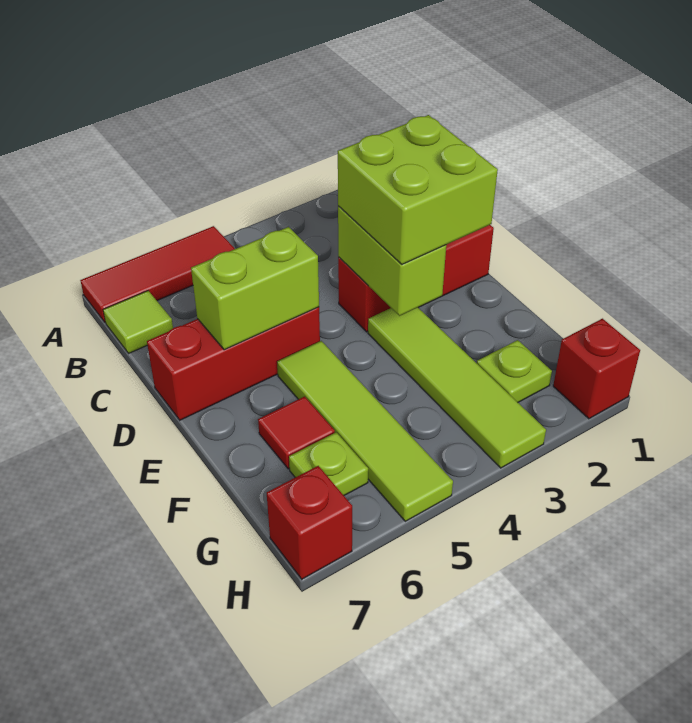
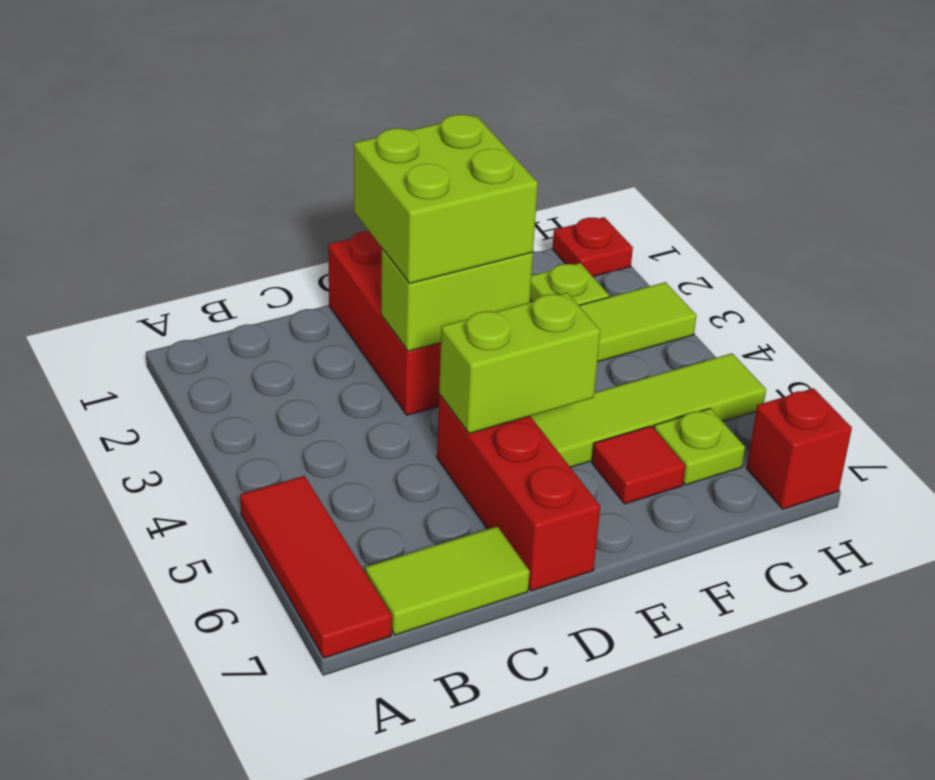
lime 1x1 tile [103,291,173,353] -> lime 1x2 tile [365,526,530,635]
lime 1x2 brick [191,227,319,350] -> lime 1x2 brick turned to [439,293,600,434]
red 1x1 brick [553,319,640,419] -> red 1x1 plate [552,217,633,277]

